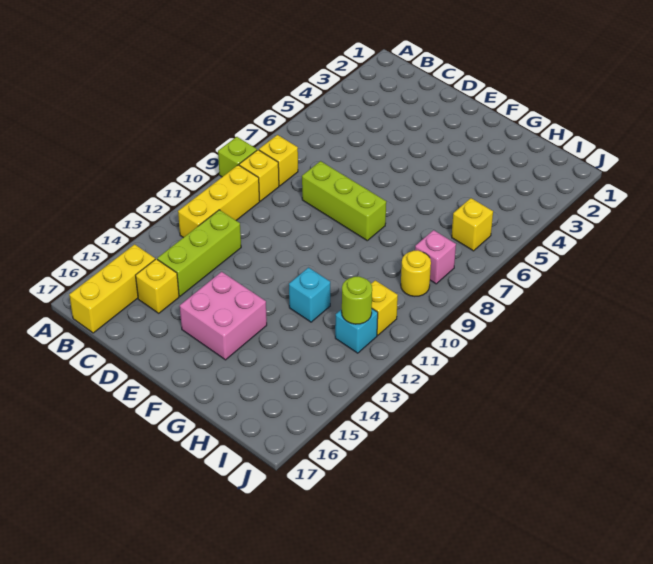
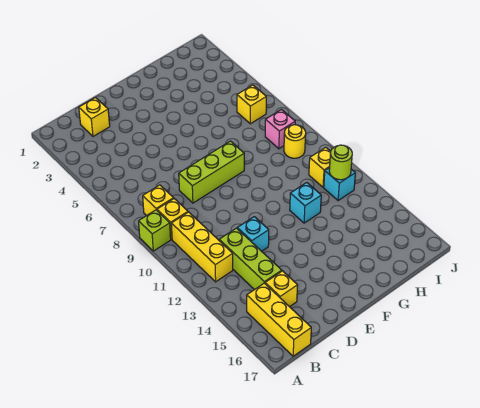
none -> yellow 1x1 brick [79,98,110,136]
none -> cyan 1x1 brick [237,217,269,251]
pink 2x2 brick [180,272,267,360] -> none

